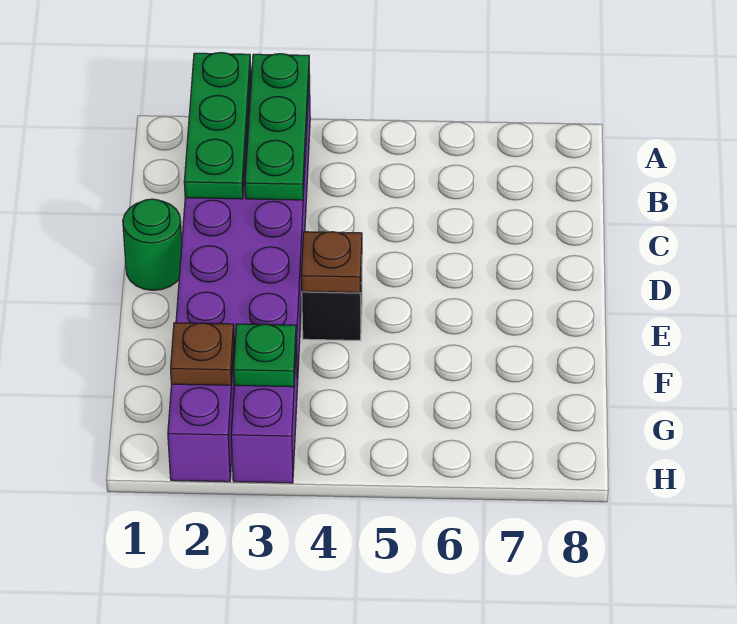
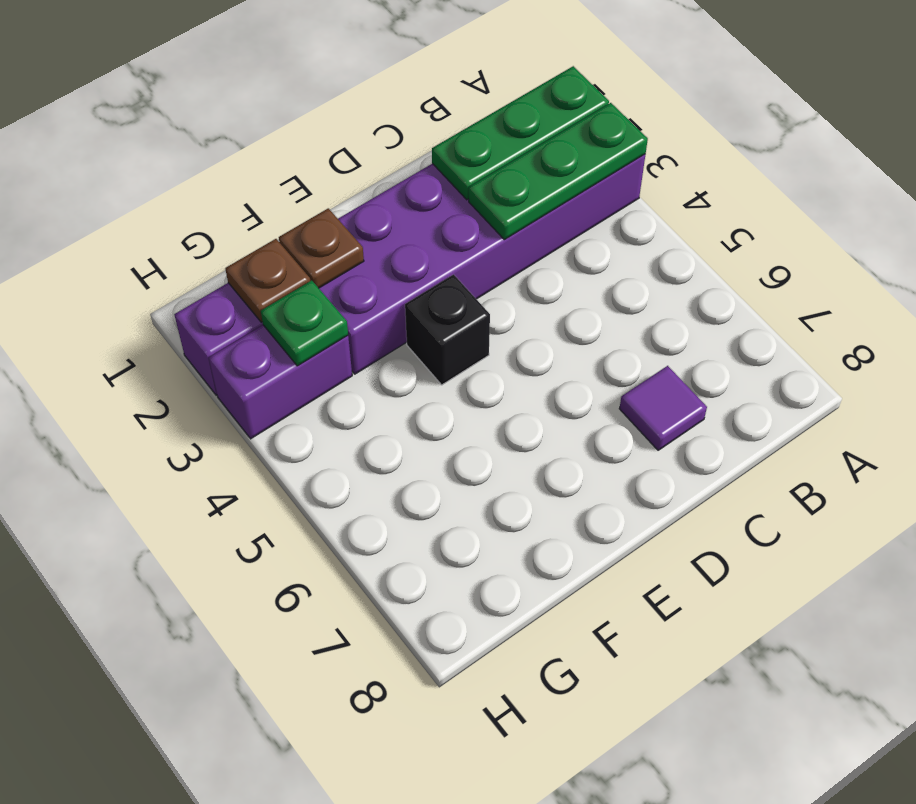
none -> purple 1x1 tile [619,366,707,450]
green 1x1 round brick [123,199,182,290] -> none
brown 1x1 plate [301,232,362,293] -> brown 1x1 plate moved to [279,208,364,288]

